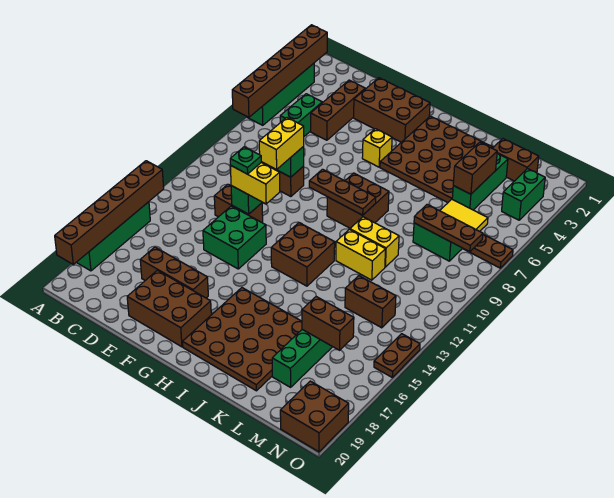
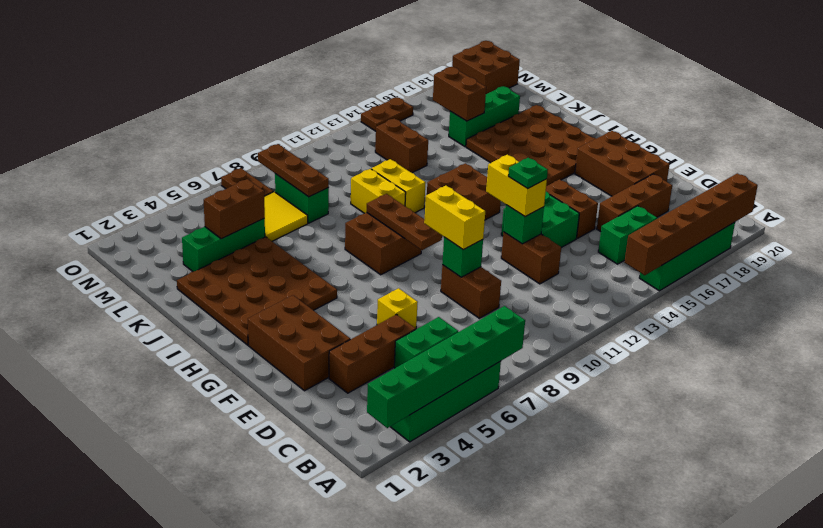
brown 1x6 brick [232,25,327,117] -> green 1x6 brick [367,306,525,428]
brown 1x3 brick [140,247,208,298] -> brown 1x3 brick turned to [597,174,672,231]
yellow 1x2 brick [259,118,304,170] -> yellow 1x2 brick turned to [424,186,485,250]
yellow 1x1 brick [362,129,392,167] -> yellow 1x1 brick moved to [377,288,418,328]
brown 1x2 brick [493,139,539,181] -> brown 1x2 brick moved to [546,179,598,238]
green 1x2 brick [502,169,545,220] -> green 1x2 brick moved to [598,206,657,264]

